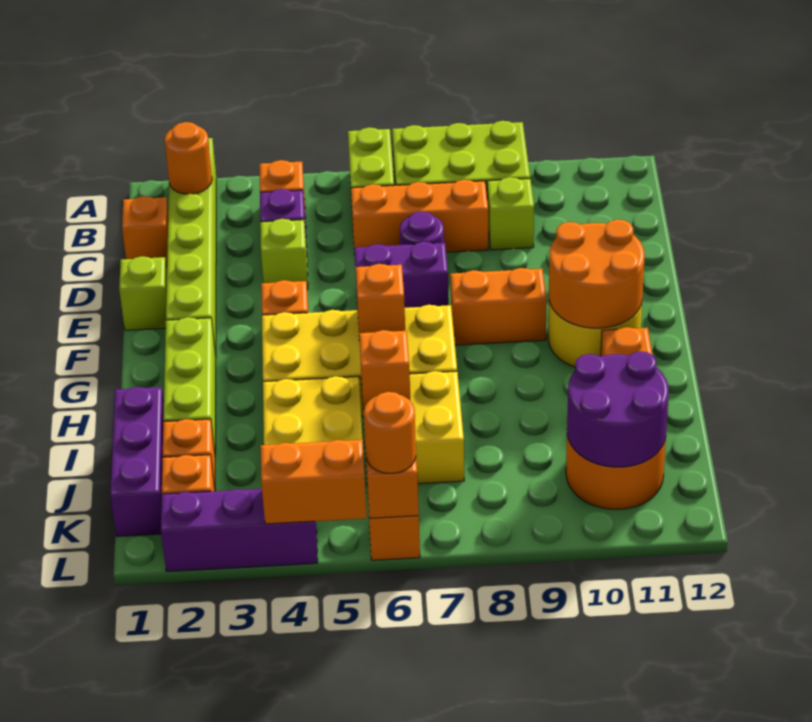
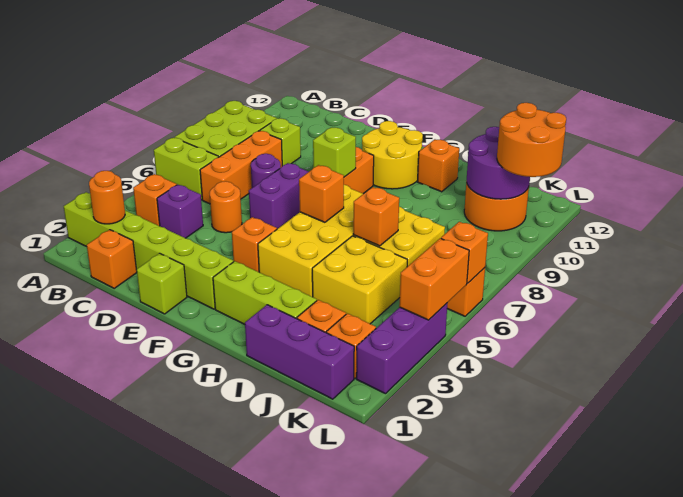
lime 1x1 brick [260,219,308,290] -> lime 1x1 brick moved to [313,127,356,177]
orange 2x2 round brick [549,219,645,328] -> orange 2x2 round brick moved to [497,103,566,177]
orange 1x1 round brick [364,392,416,473] -> orange 1x1 round brick moved to [209,181,242,233]

